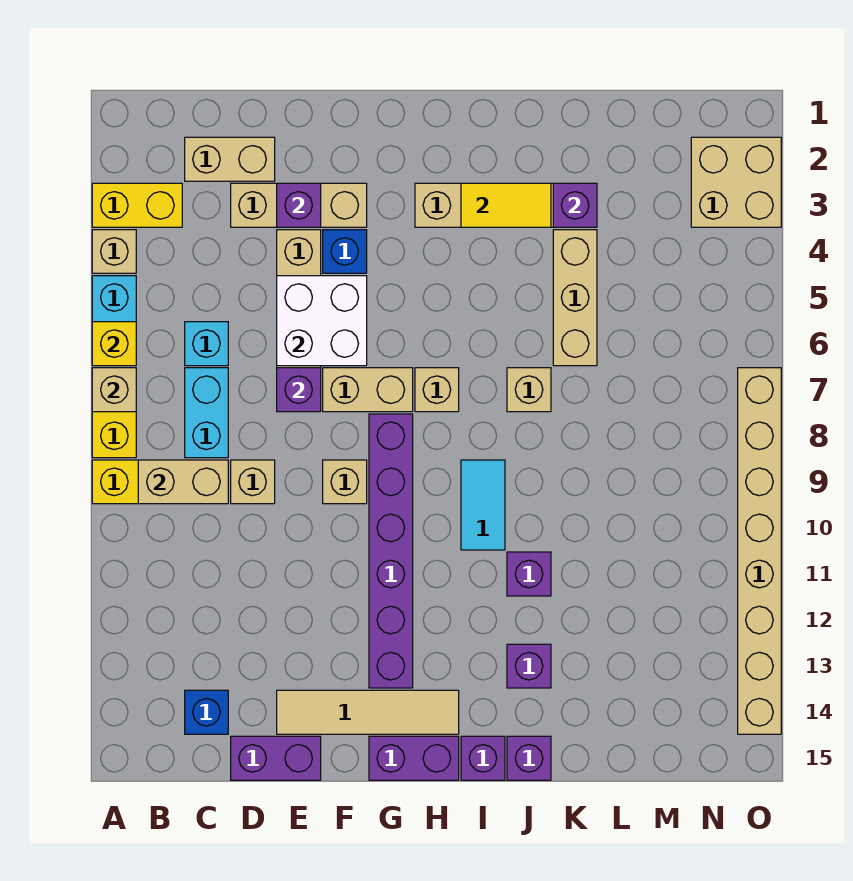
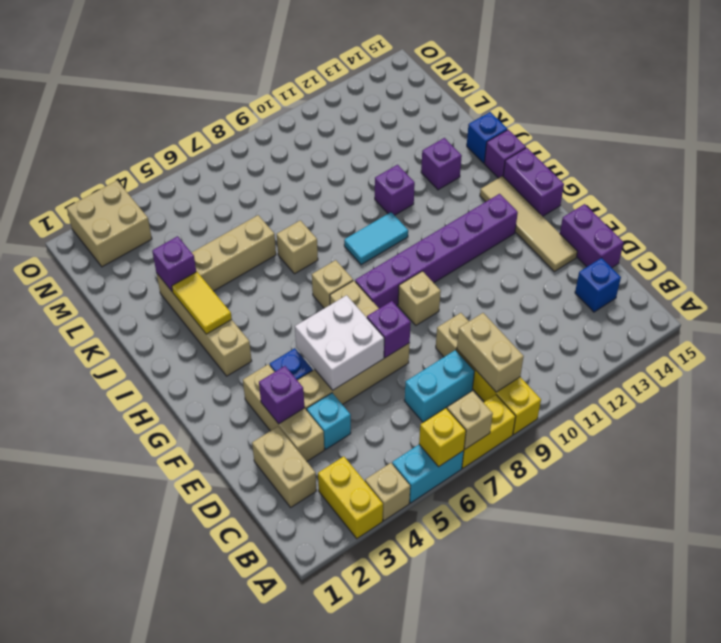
cyan 1x1 brick [185,322,228,366] -> cyan 1x1 brick moved to [307,393,351,449]
purple 1x1 brick [507,736,551,780] -> blue 1x1 brick [467,112,507,163]
tan 1x8 brick [738,368,781,734] -> none

